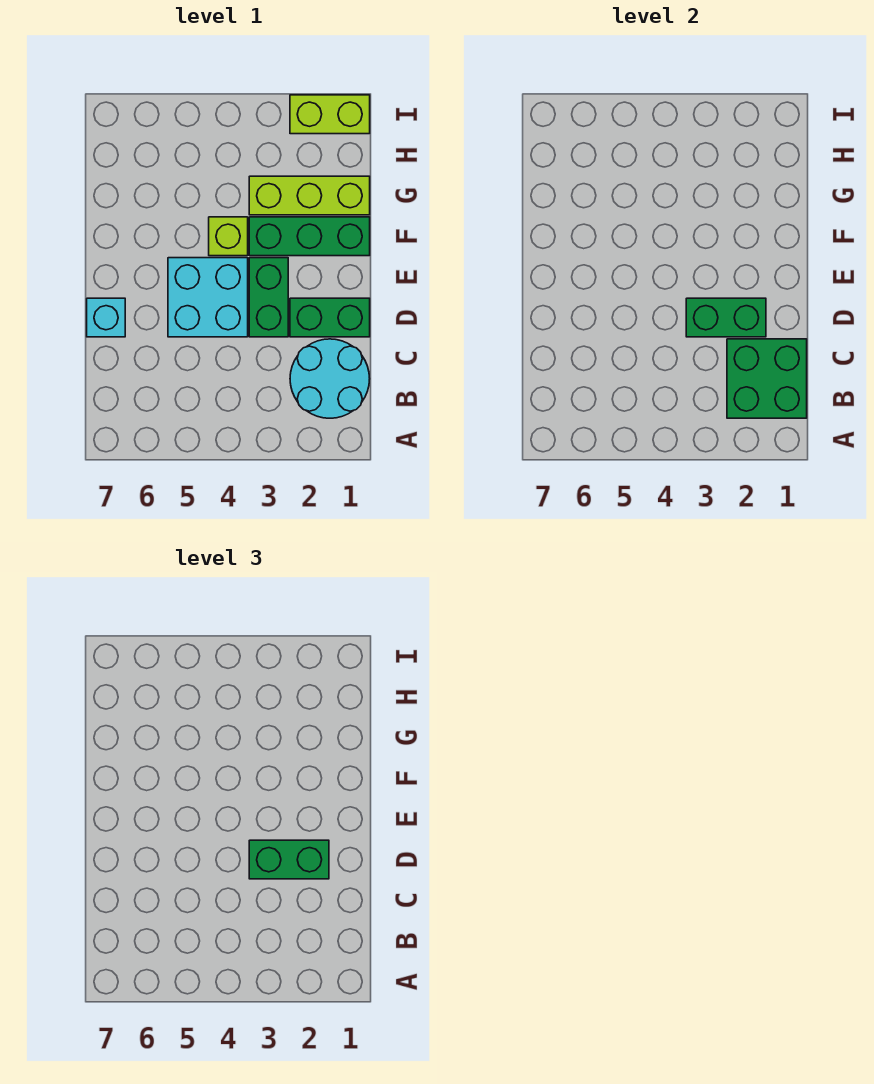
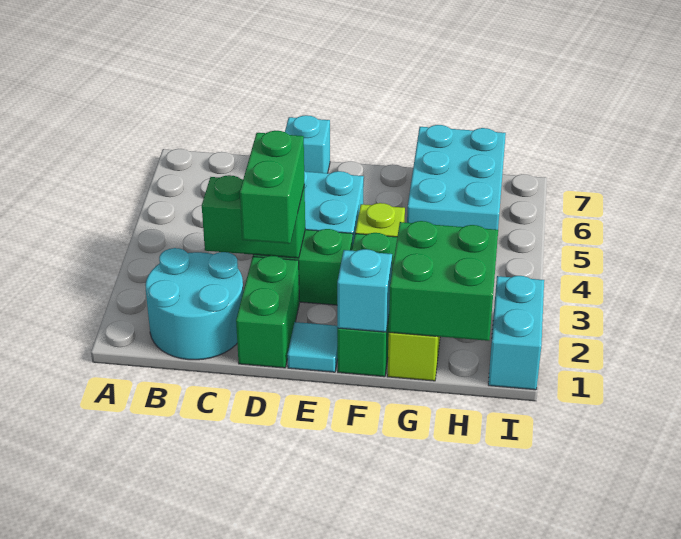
green 2x2 brick [727,339,807,418] -> green 2x2 brick moved to [389,221,498,341]
green 1x2 brick [686,298,766,337] -> green 1x2 brick turned to [202,175,305,258]
none -> cyan 1x1 tile [287,322,338,372]
none -> cyan 1x1 brick [337,249,392,332]
none -> cyan 2x3 brick [407,125,506,230]
lime 1x2 brick [290,95,370,134] -> cyan 1x2 brick [488,276,544,390]

